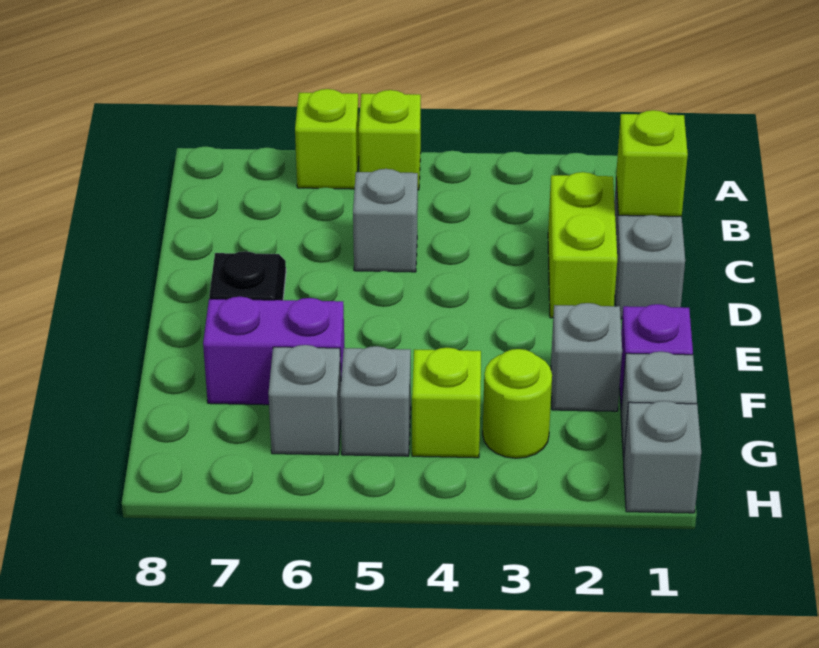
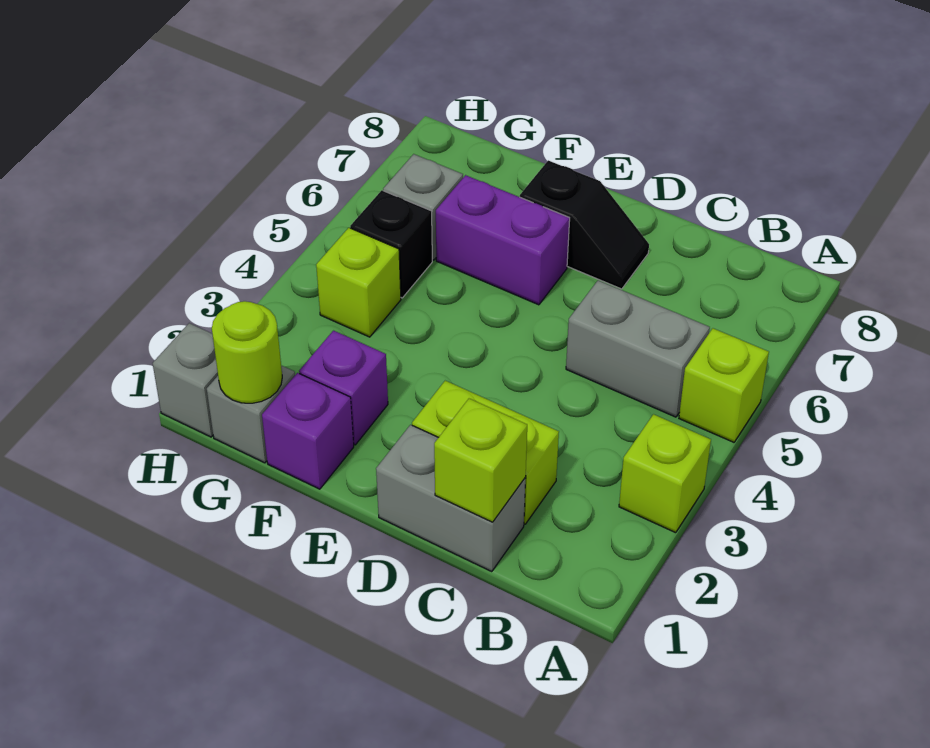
lime 1x1 brick [295,89,359,189] -> lime 1x1 brick moved to [619,414,711,533]
grey 1x1 brick [353,169,418,272] -> grey 1x2 brick [566,281,710,417]
grey 1x1 brick [551,303,622,411] -> purple 1x1 brick [299,331,388,445]
purple 1x2 brick [203,297,345,405] -> purple 1x2 brick turned to [436,175,570,305]
lime 1x1 round brick [483,349,552,458] -> lime 1x1 round brick moved to [212,301,282,403]
grey 1x1 brick [340,346,411,456] -> black 1x1 brick [350,190,432,298]

